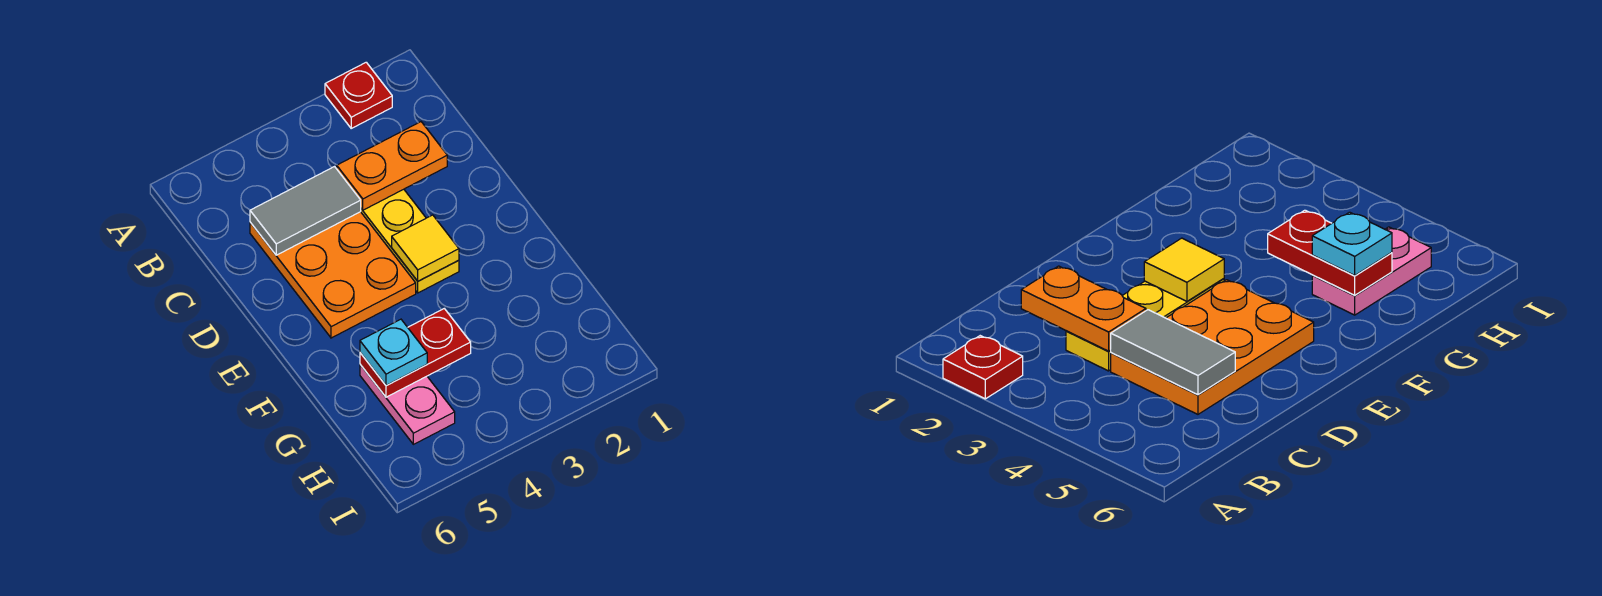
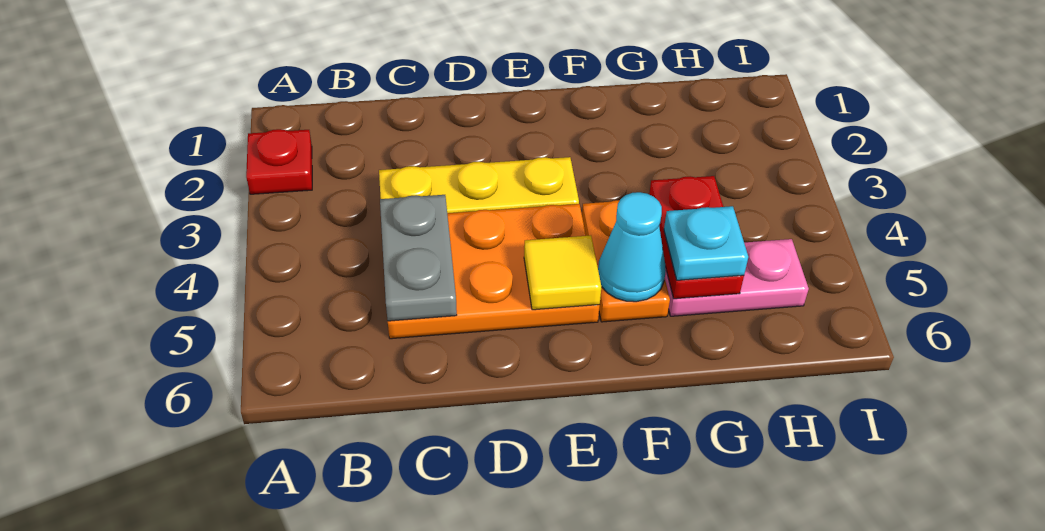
orange 1x2 plate [337,122,447,210] -> orange 1x2 plate moved to [582,200,670,322]
grey 1x2 tile [250,167,361,255] -> grey 1x2 plate [380,195,457,321]
yellow 1x1 tile [392,215,459,281] -> yellow 1x1 tile moved to [524,236,601,310]
none -> cyan 1x1 cone [598,192,666,302]

